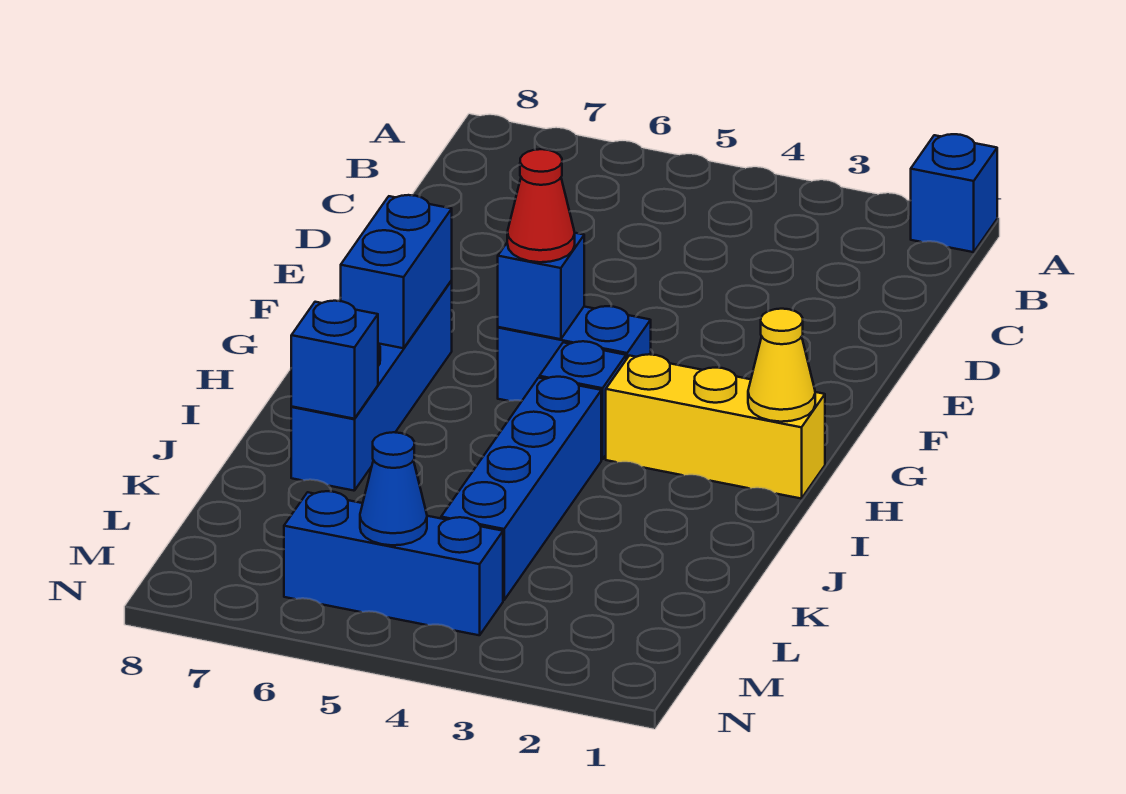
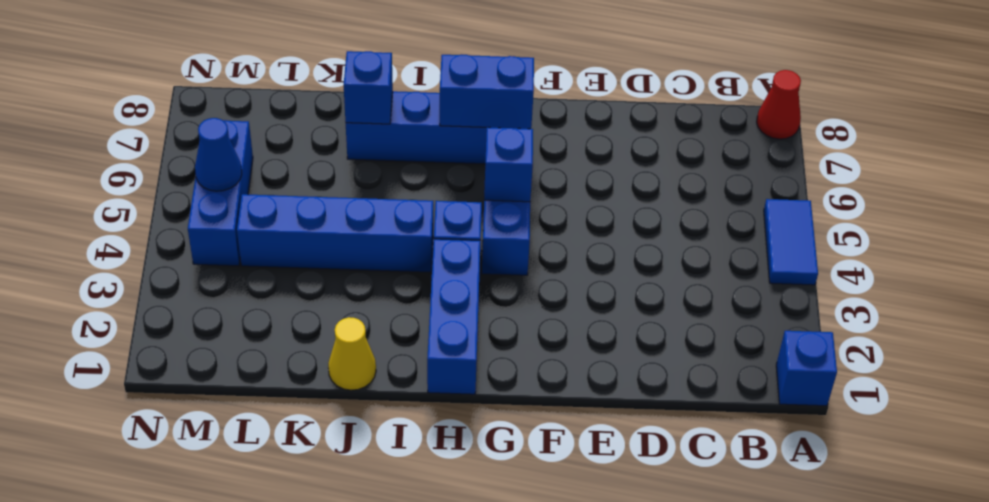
none -> blue 1x2 tile [764,199,818,285]
red 1x1 cone [507,149,575,262] -> red 1x1 cone moved to [757,70,801,139]
yellow 1x3 brick [606,354,825,499] -> blue 1x3 brick [427,239,481,394]
yellow 1x1 cone [748,309,815,422] -> yellow 1x1 cone moved to [328,317,376,390]

